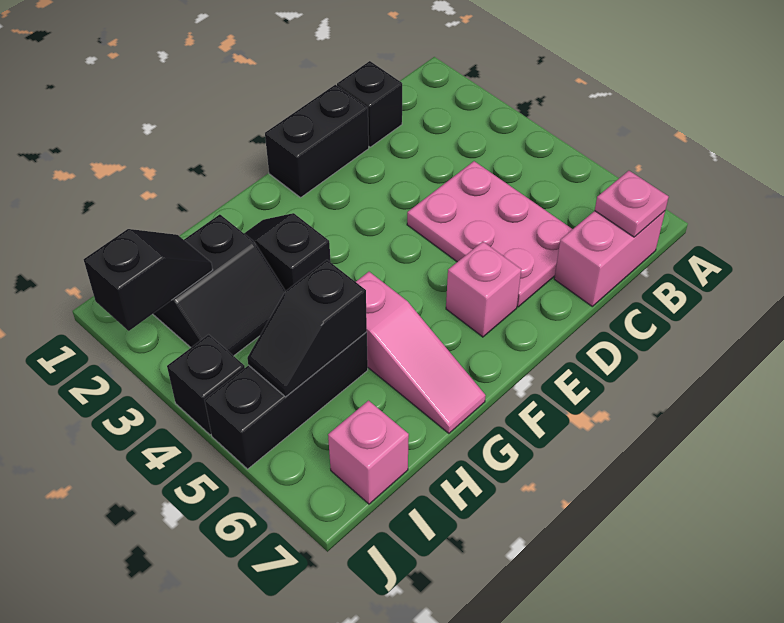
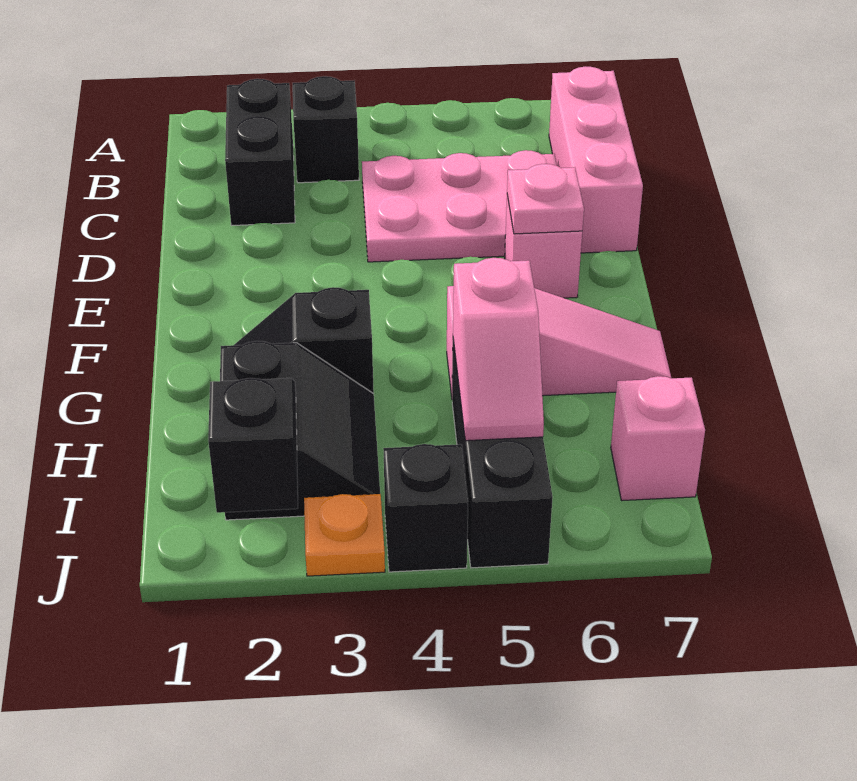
pink 1x2 brick [554,211,665,306] -> pink 1x3 brick [549,67,643,253]
pink 1x1 plate [595,171,669,237] -> pink 1x1 plate moved to [507,164,584,234]
black 1x1 brick [337,61,402,147] -> black 1x1 brick moved to [293,76,359,183]
black 1x2 brick [265,85,369,198] -> black 1x2 brick moved to [225,79,295,226]
black 1x2 slope [247,260,367,397] -> pink 1x2 slope [453,258,544,441]
none -> orange 1x1 plate [304,494,385,576]

